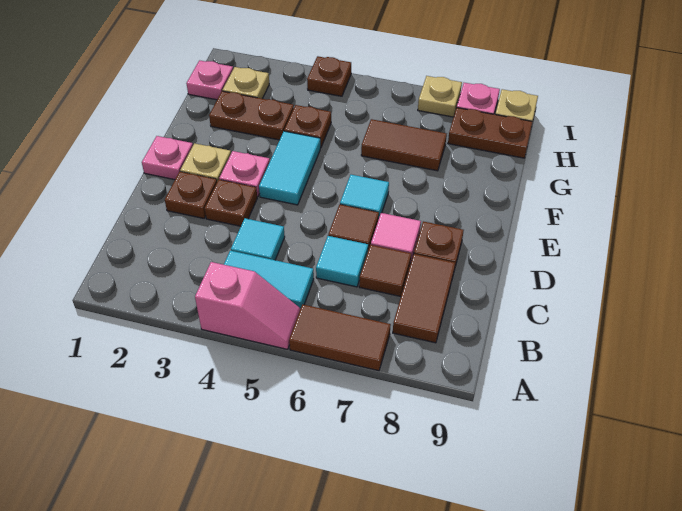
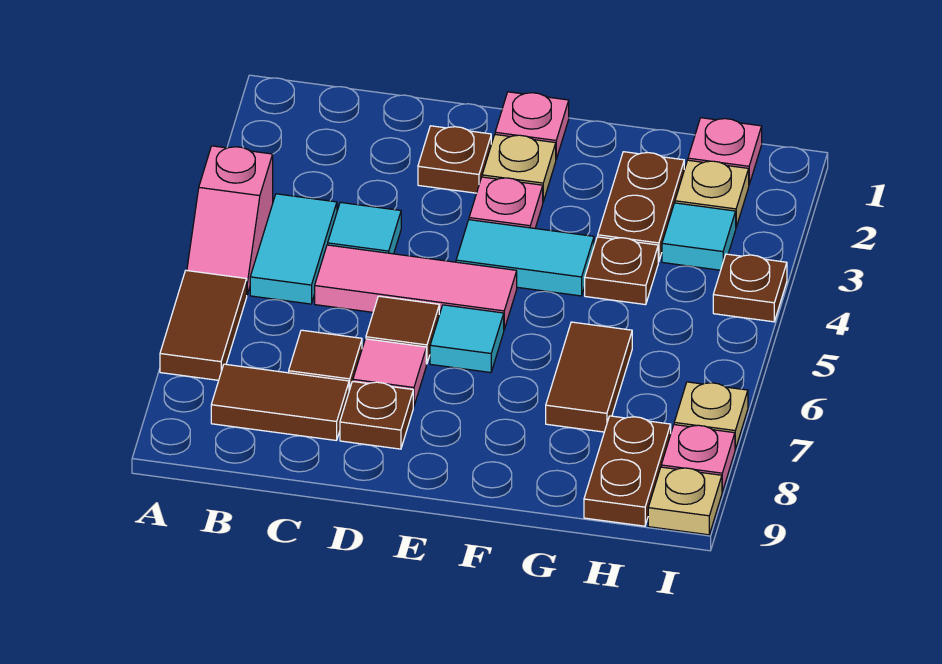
none -> pink 1x3 tile [315,245,517,329]
cyan 1x1 tile [316,236,368,287] -> cyan 1x1 tile moved to [662,203,736,270]
brown 1x1 plate [205,180,257,226] -> none

